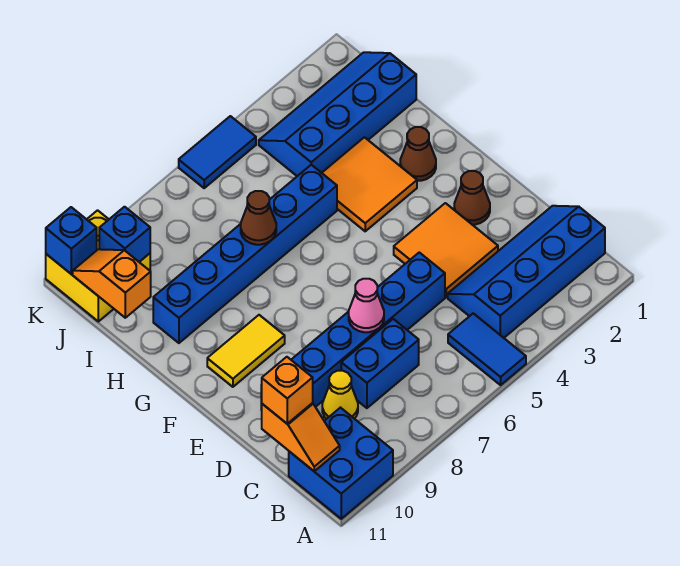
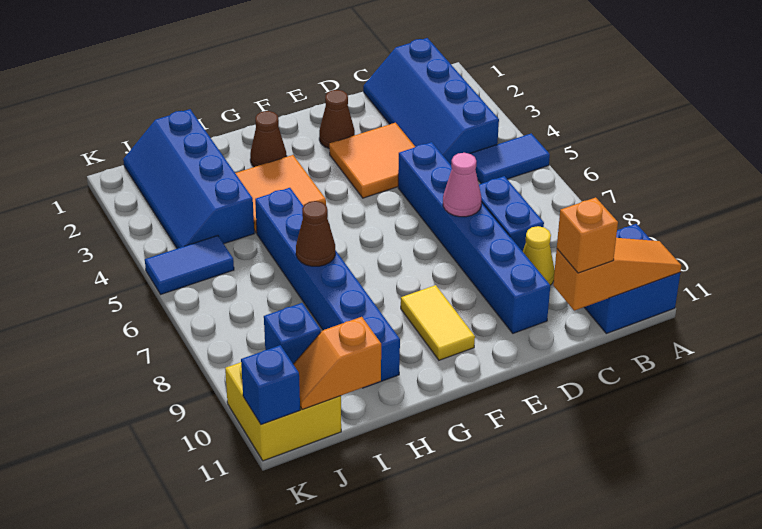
orange 1x2 slope [262,403,340,471] -> orange 1x3 slope [553,238,681,311]
blue 1x2 tile [179,116,256,188] -> blue 1x2 tile turned to [145,235,234,294]

